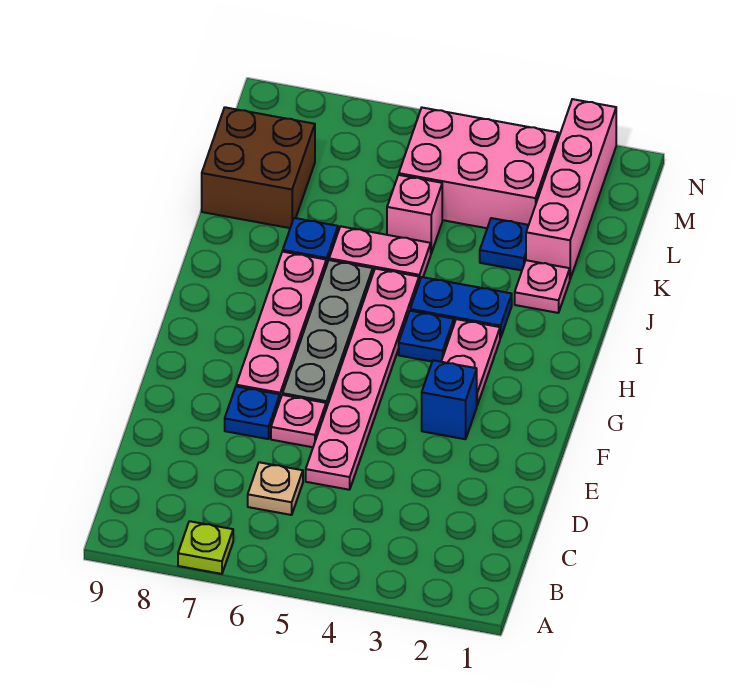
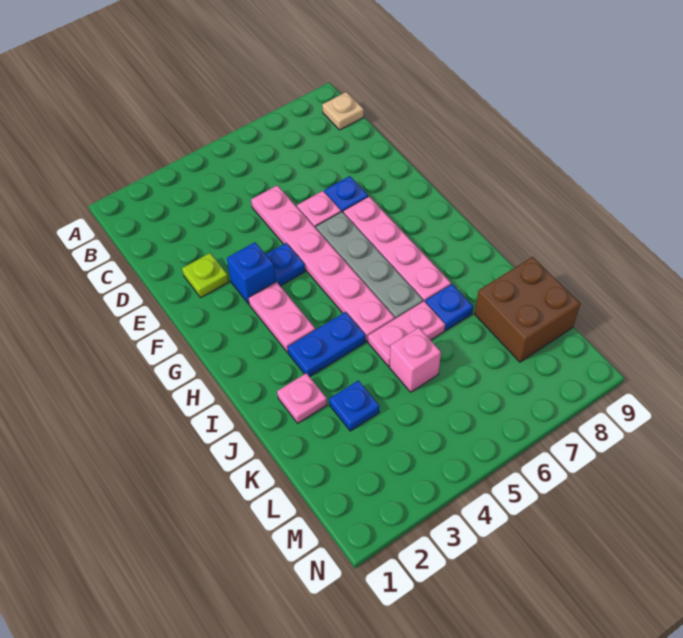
lime 1x1 plate [178,521,233,574] -> lime 1x1 plate moved to [182,253,229,297]
tan 1x1 plate [248,462,303,515] -> tan 1x1 plate moved to [322,92,364,130]
blue 1x1 plate [399,311,454,362] -> blue 1x1 plate moved to [266,243,305,286]
pink 1x4 brick [526,99,616,278] -> none
pink 2x3 brick [399,108,558,228] -> none

